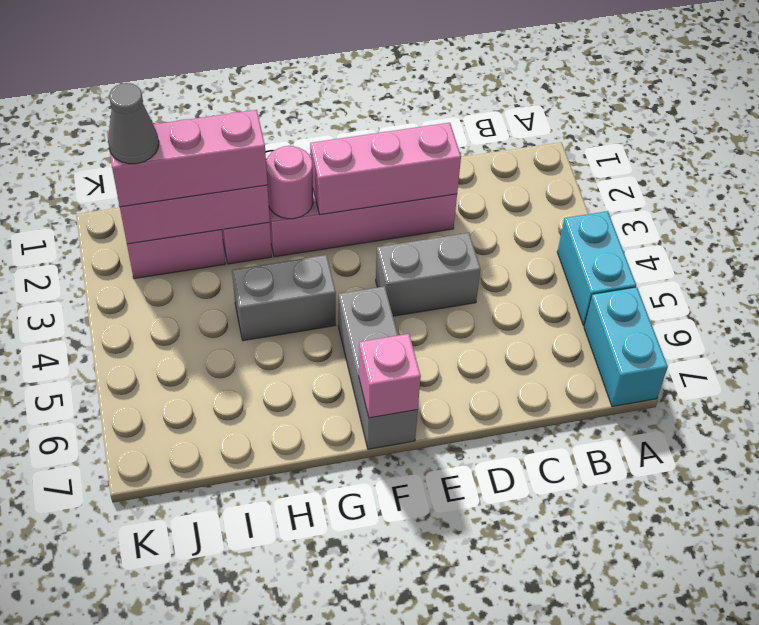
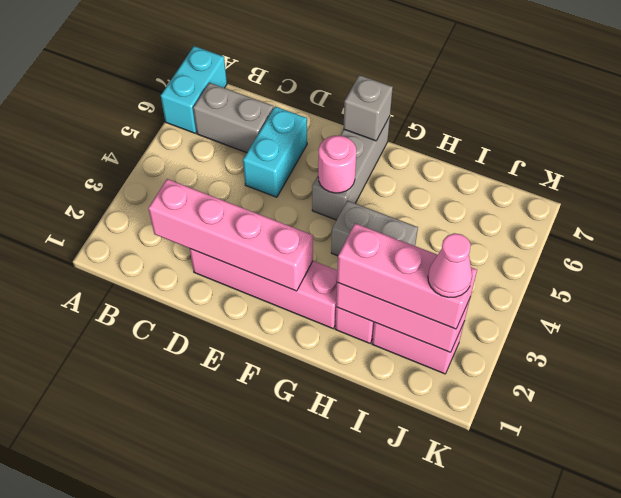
cyan 1x2 brick [557,211,636,326] -> cyan 1x2 brick moved to [243,106,307,197]
pink 1x3 brick [310,123,461,215] -> pink 1x4 brick [148,179,313,291]
grey 1x2 brick [376,233,481,316] -> grey 1x2 brick moved to [193,83,274,153]
pink 1x1 brick [359,334,421,418] -> grey 1x1 brick [343,75,393,141]
pink 1x1 round brick [266,146,313,219] -> pink 1x1 round brick moved to [318,135,356,193]
grey 1x1 cone [108,83,159,164] -> pink 1x1 cone [428,233,472,297]

